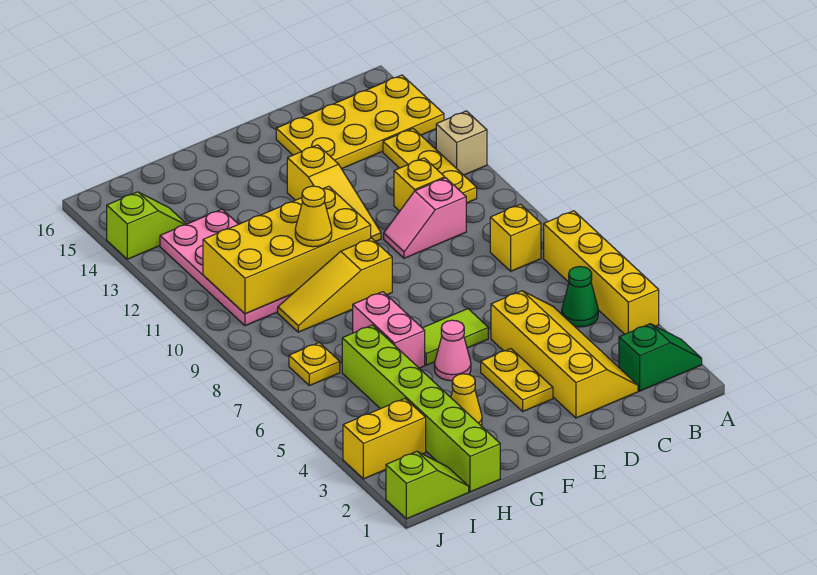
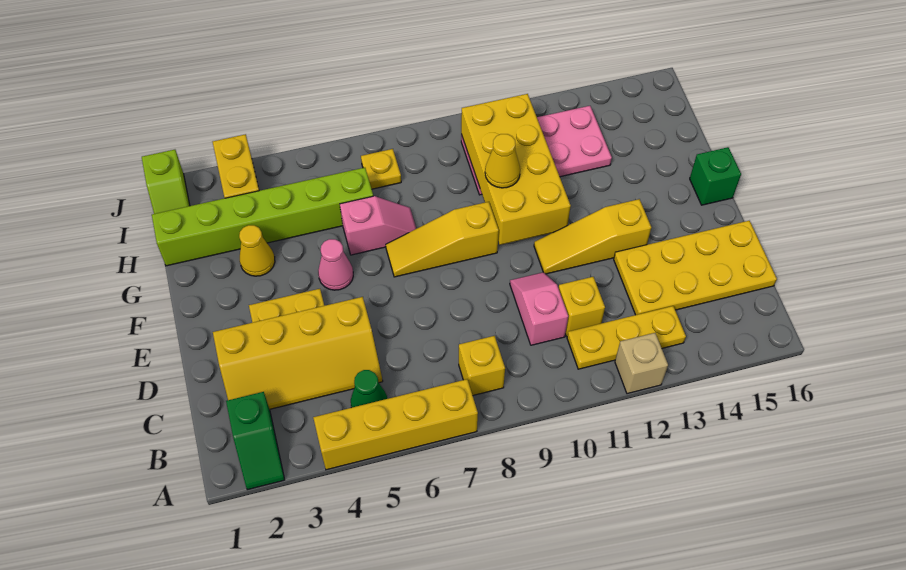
yellow 2x4 plate [276,75,444,169] -> yellow 2x4 plate turned to [614,221,777,315]
lime 1x2 tile [423,309,488,365] -> none
yellow 1x3 slope [278,238,392,332] -> yellow 1x3 slope turned to [386,202,499,277]
none -> green 1x1 brick [690,147,741,205]
pink 1x2 brick [353,292,425,368] -> pink 1x2 slope [340,196,416,255]
lime 1x2 slope [107,192,186,259] -> none

